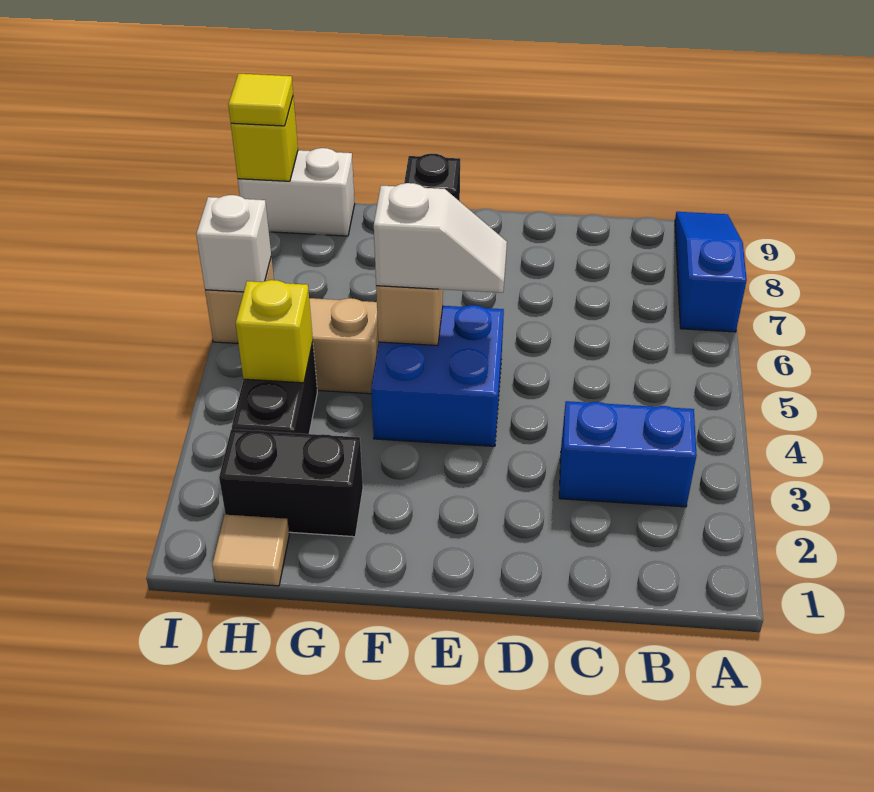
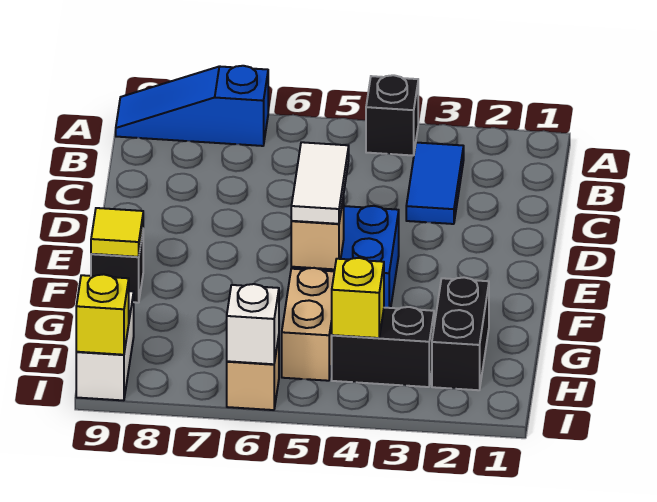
none -> black 1x1 brick [366,75,418,156]
blue 1x2 brick [559,401,697,507] -> blue 1x2 tile [406,143,464,224]
white 1x2 slope [374,183,507,293] -> white 1x2 tile [291,142,349,224]
tan 1x1 tile [212,515,289,586] -> none
yellow 1x1 tile [228,74,293,126] -> yellow 1x1 tile moved to [91,208,143,257]

